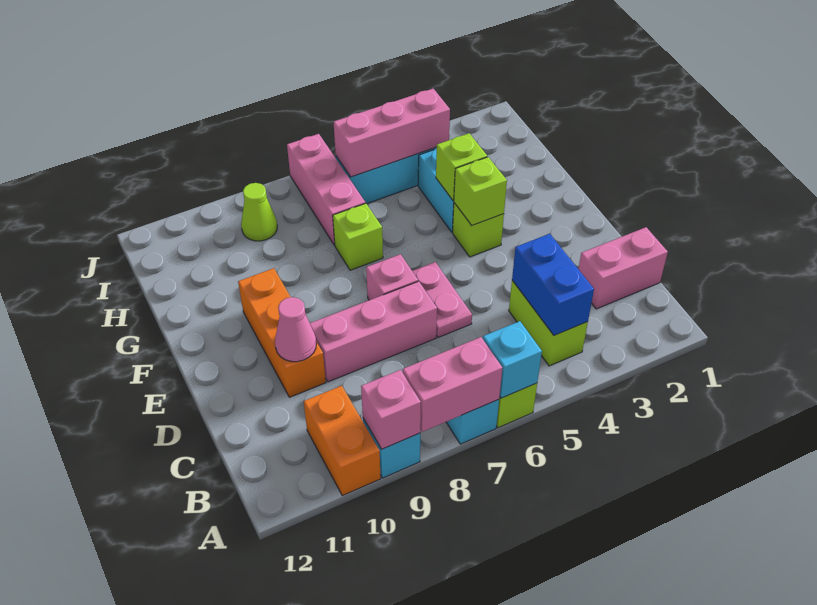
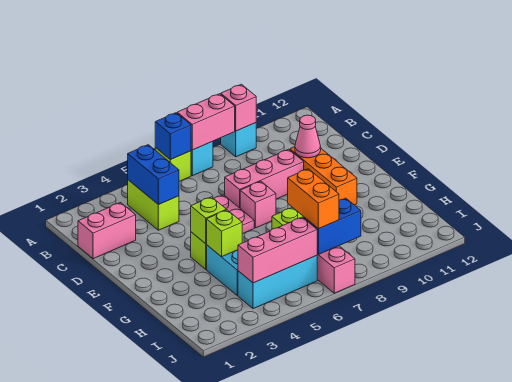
cyan 1x1 brick [483,321,542,398] -> blue 1x1 brick [155,113,191,160]
orange 1x2 brick [304,386,381,496] -> orange 1x2 brick moved to [288,169,339,229]
none -> blue 1x2 brick [303,198,361,254]
lime 1x1 cone [241,183,277,241] -> none

